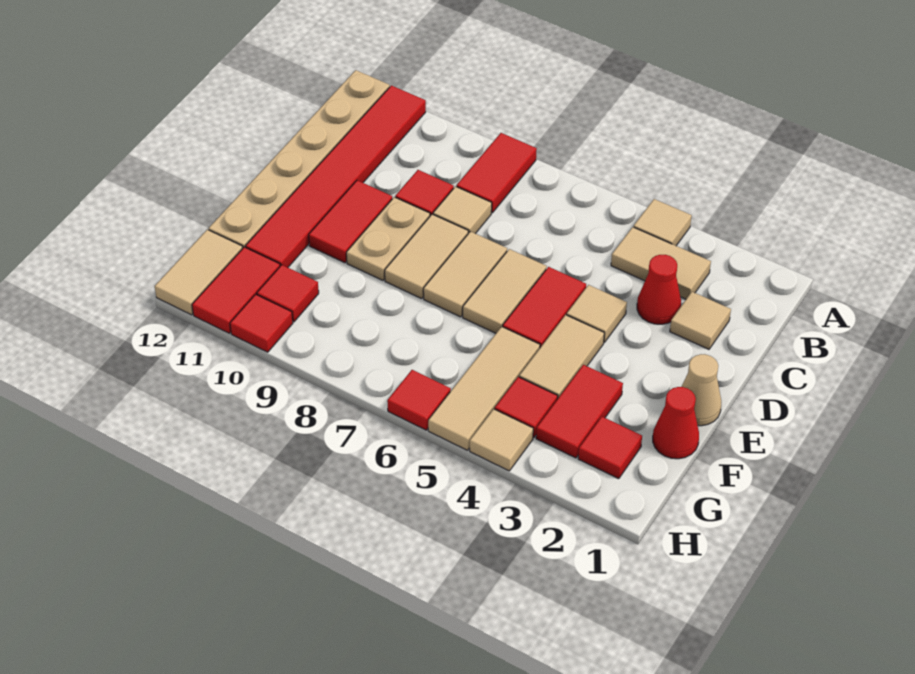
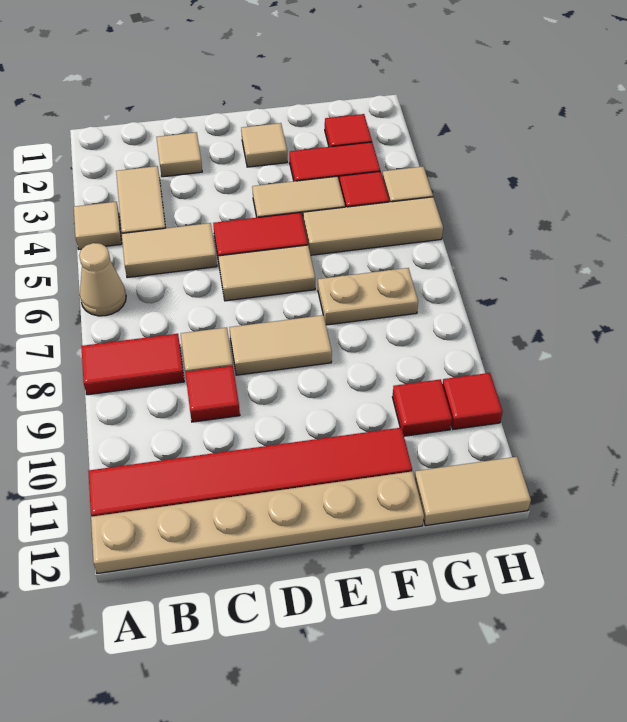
red 1x1 cone [637,255,681,324] -> none
tan 1x1 tile [567,285,627,342] -> tan 1x1 tile moved to [241,123,287,167]
tan 1x2 tile [423,231,507,317] -> tan 1x2 tile moved to [122,223,217,278]
tan 1x2 plate [346,197,430,280] -> tan 1x2 plate moved to [318,268,418,325]
red 1x2 tile [309,180,392,263] -> none
tan 1x1 cone [681,354,721,426] -> tan 1x1 cone moved to [79,243,126,316]
red 1x1 cone [653,387,699,459] -> none
red 1x2 tile [192,247,280,333] -> none
red 1x1 tile [387,370,451,430] -> none

